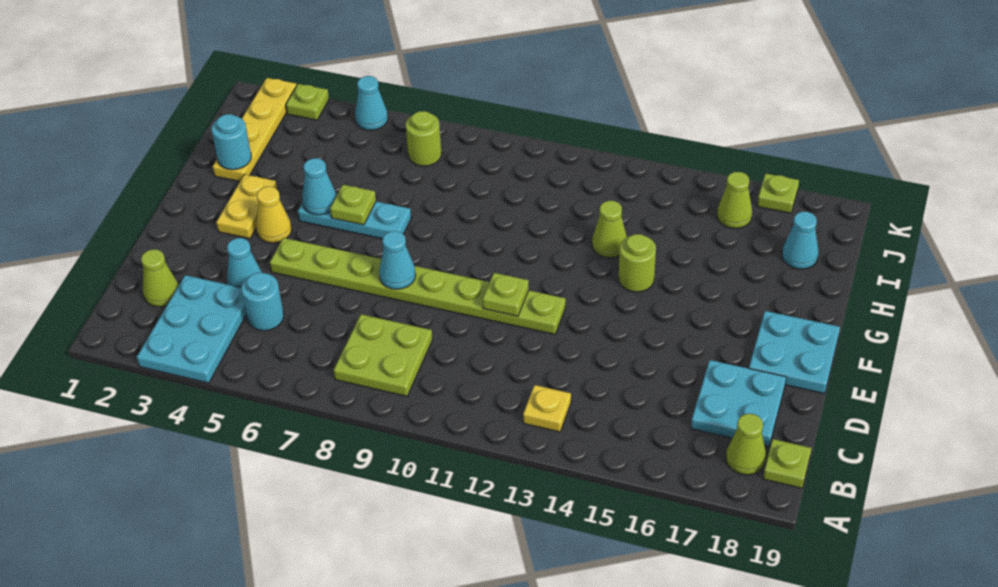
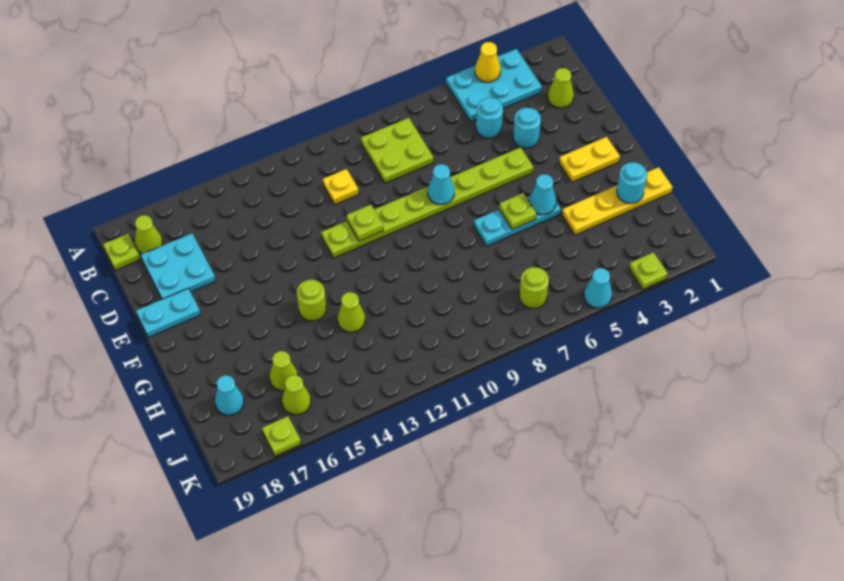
cyan 2x3 plate [137,275,247,383] -> cyan 2x3 plate turned to [446,49,542,122]
yellow 1x1 plate [523,385,571,432] -> yellow 1x1 plate moved to [323,169,359,204]
cyan 1x1 cone [227,238,262,287] -> cyan 1x1 round brick [513,108,541,148]
cyan 2x2 plate [749,311,840,394] -> cyan 1x2 plate [136,288,201,338]
yellow 1x2 plate [216,174,277,239] -> yellow 1x2 plate turned to [559,137,620,182]
yellow 1x1 cone [256,187,292,243] -> yellow 1x1 cone moved to [475,42,501,82]
yellow 1x4 plate [213,78,297,181] -> yellow 1x4 plate turned to [562,167,673,235]
none -> lime 1x1 cone [270,351,298,391]

